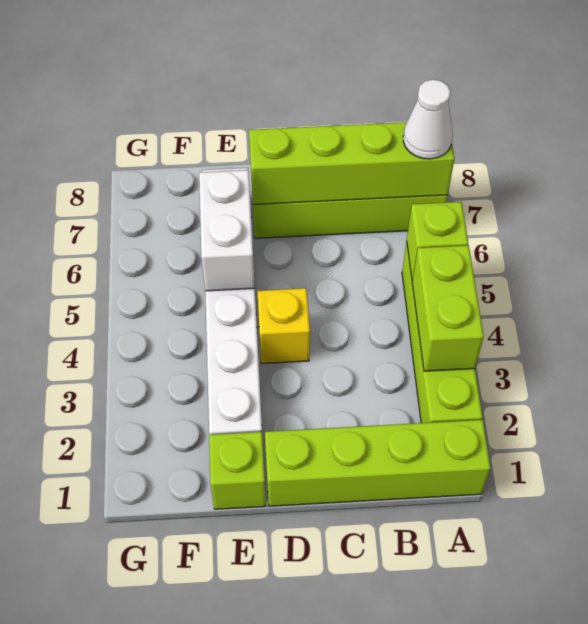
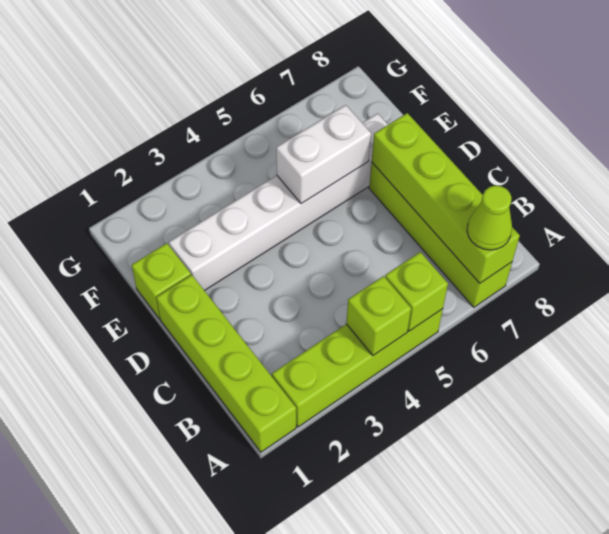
lime 1x2 brick [412,245,484,371] -> lime 1x1 brick [346,276,411,355]
white 1x1 cone [403,80,453,159] -> lime 1x1 cone [467,186,512,250]
yellow 1x1 brick [257,288,310,364] -> none

